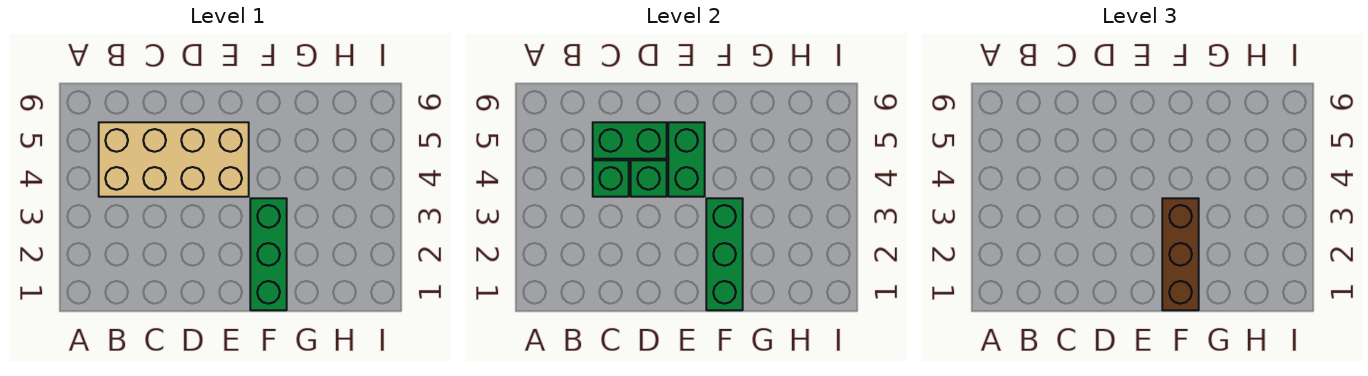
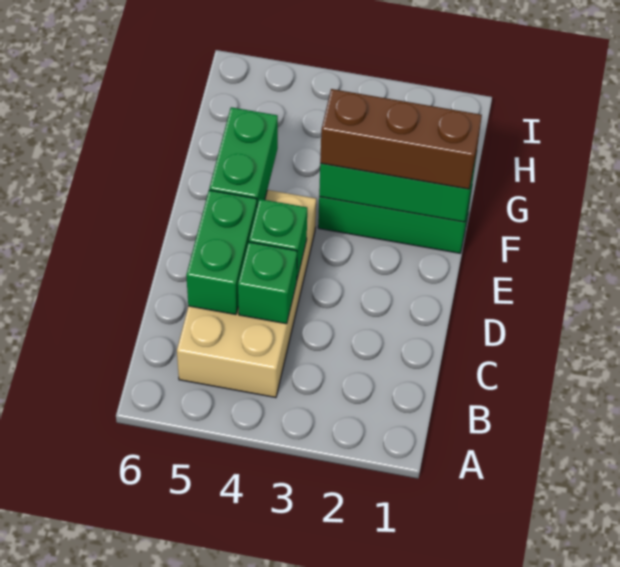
green 1x2 brick [668,122,705,197] -> green 1x2 brick turned to [209,107,278,205]

